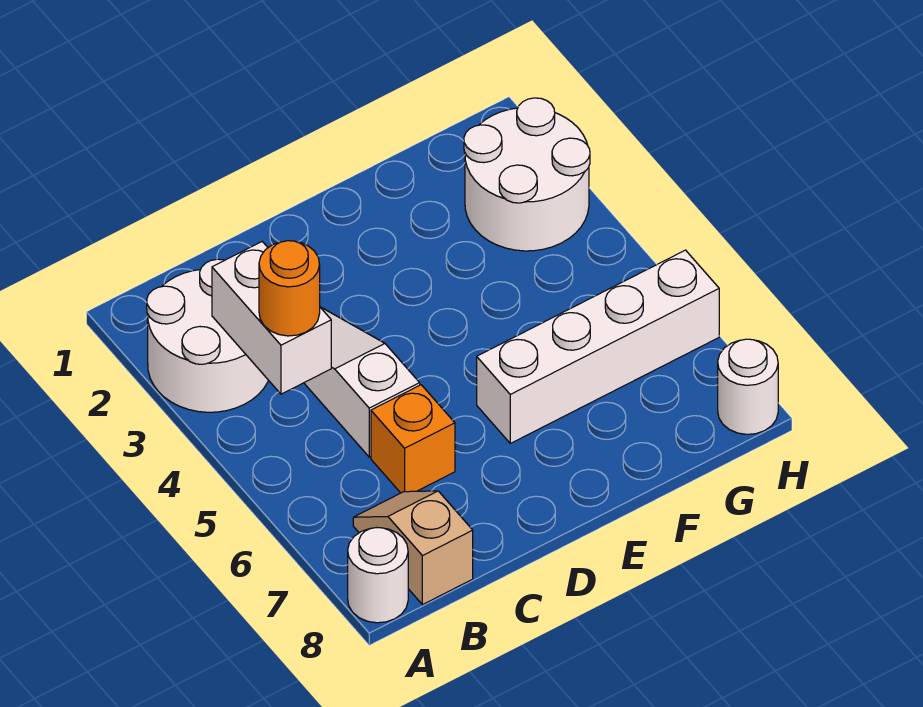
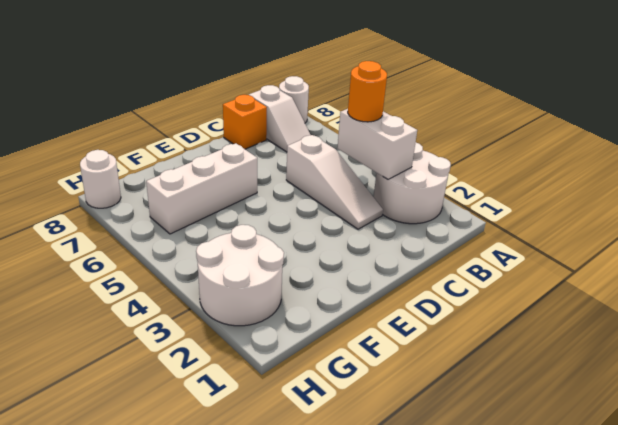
tan 1x2 slope [353,491,473,605] -> white 1x2 slope [249,85,310,152]
orange 1x1 brick [371,385,455,493] -> orange 1x1 brick moved to [223,95,267,149]
white 1x4 brick [477,250,719,443] -> white 1x3 brick [146,143,257,234]

